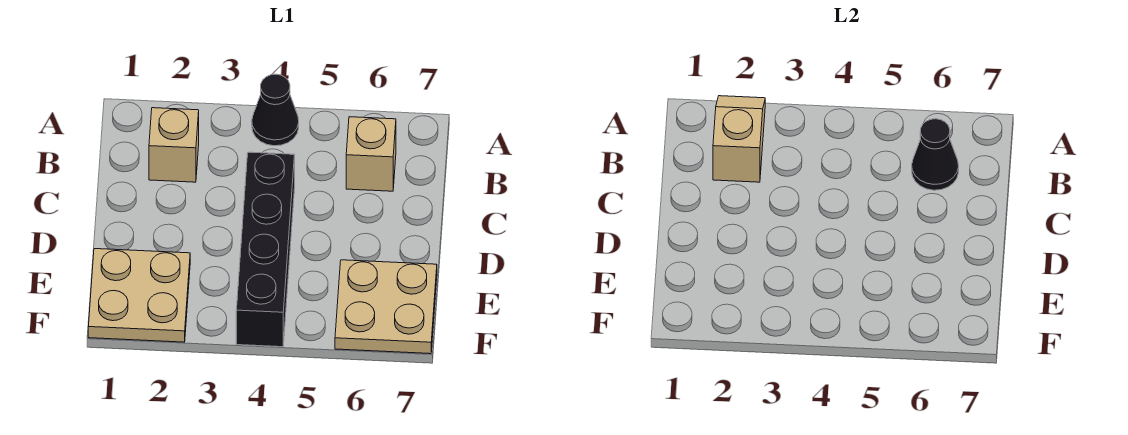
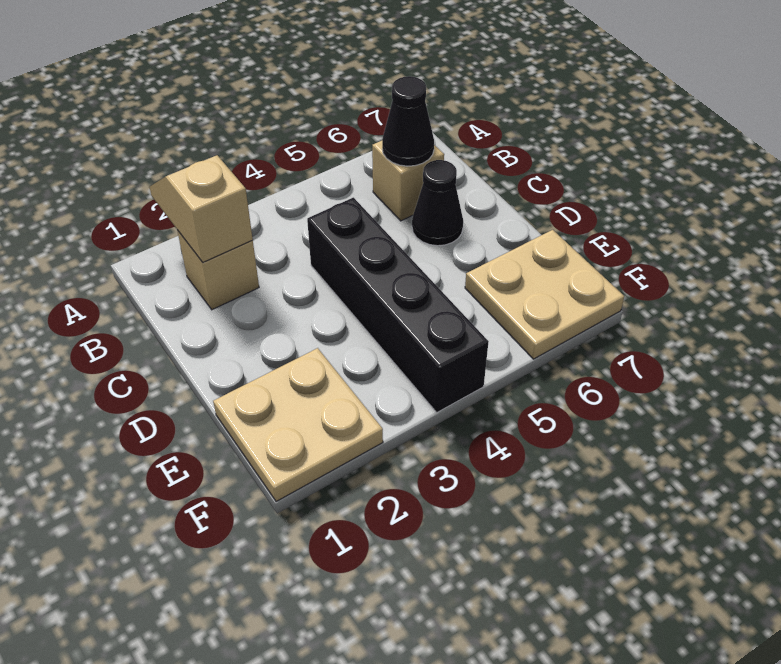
black 1x1 cone [252,74,299,146] -> black 1x1 cone moved to [412,160,463,246]

